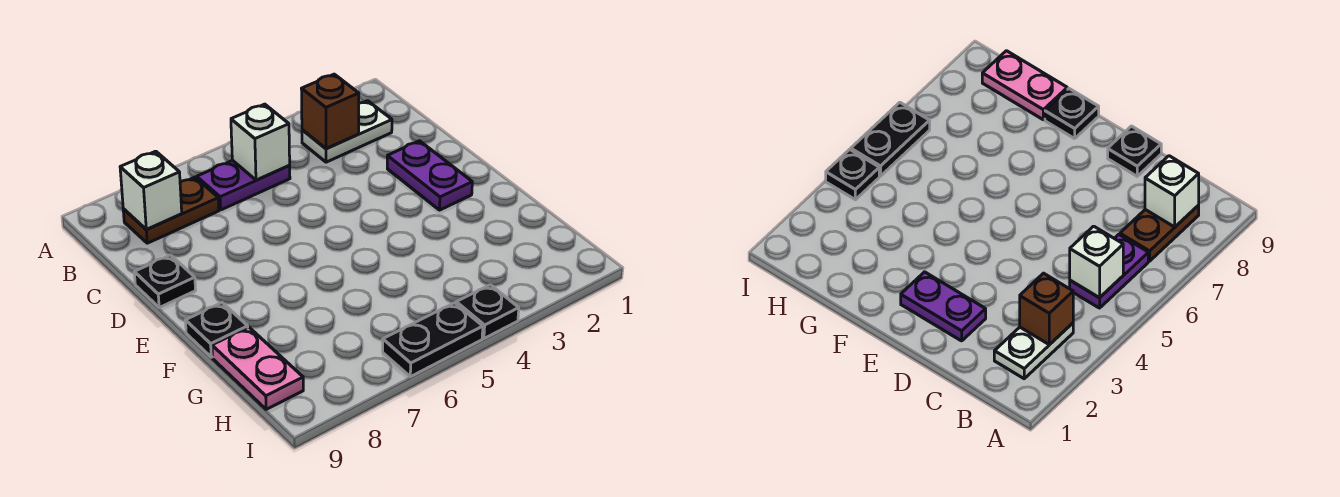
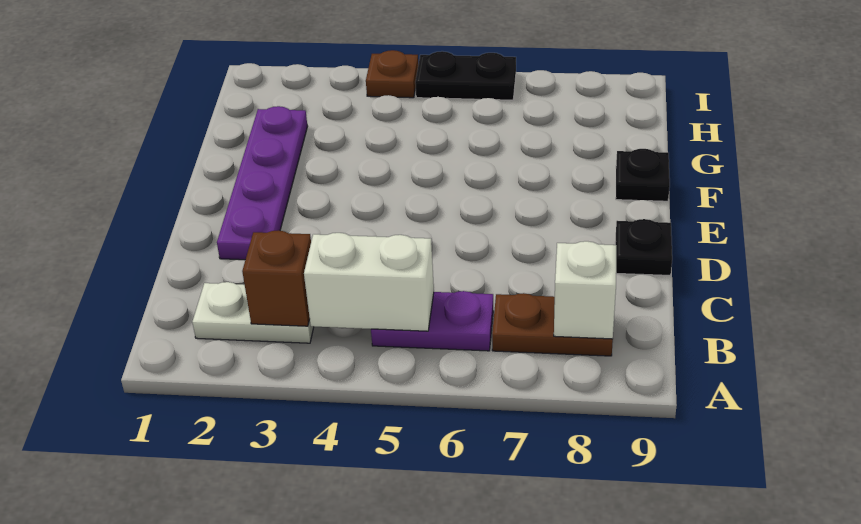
white 1x1 brick [231,104,290,180] -> white 1x2 brick [304,233,434,331]
purple 1x2 plate [387,141,472,210] -> purple 1x4 plate [217,106,308,260]
pink 1x2 plate [212,327,303,409] -> none
black 1x1 plate [456,285,519,338] -> brown 1x1 plate [366,50,418,98]

